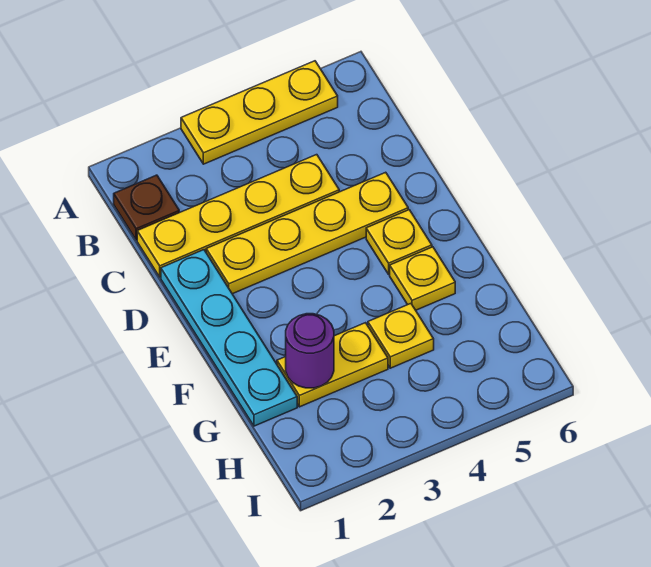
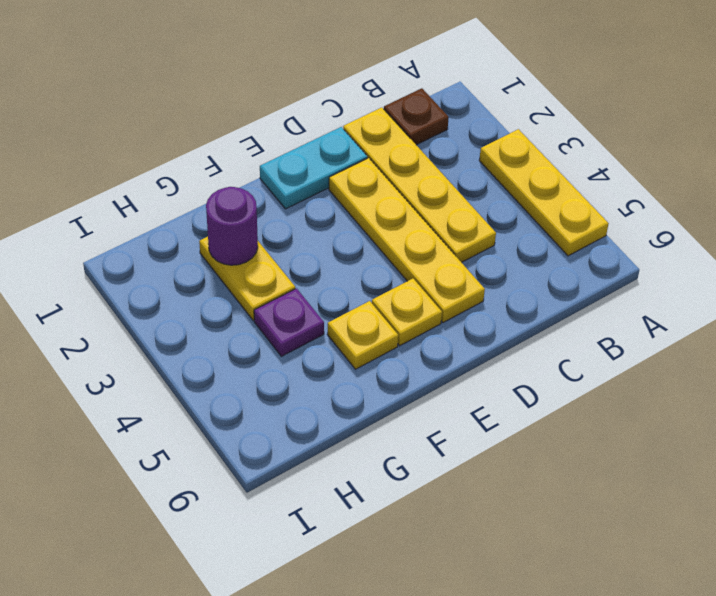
cyan 1x4 plate [161,250,297,426] -> cyan 1x2 plate [260,127,367,209]
yellow 1x1 plate [368,304,434,368] -> purple 1x1 plate [254,289,324,356]

